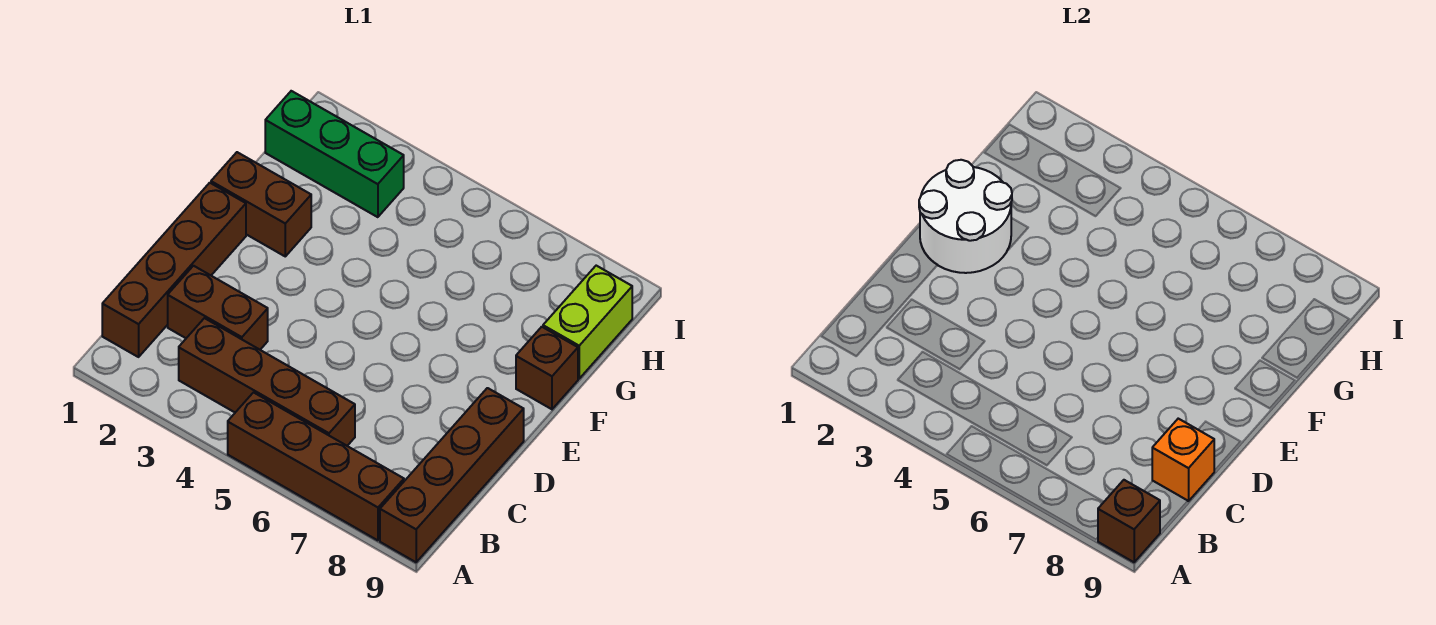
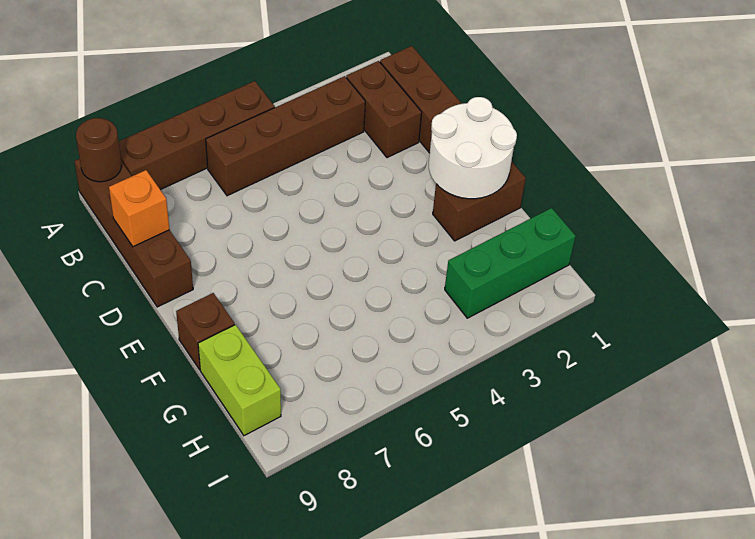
brown 1x1 brick [1098,480,1160,562] -> brown 1x1 round brick [76,118,122,182]
brown 1x2 brick [168,266,268,350] -> brown 1x2 brick turned to [346,61,422,158]

